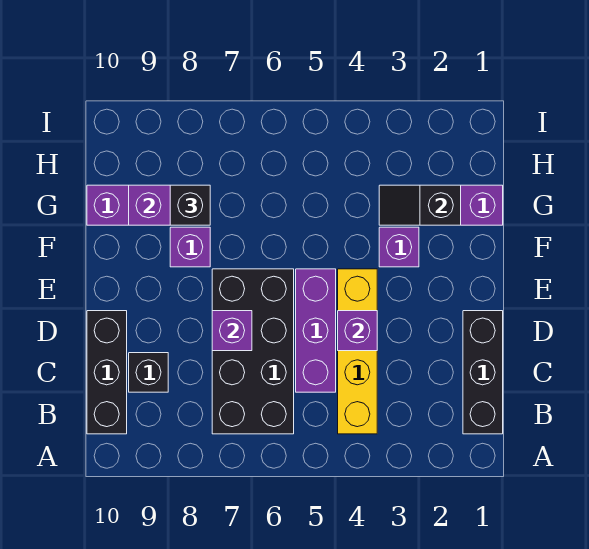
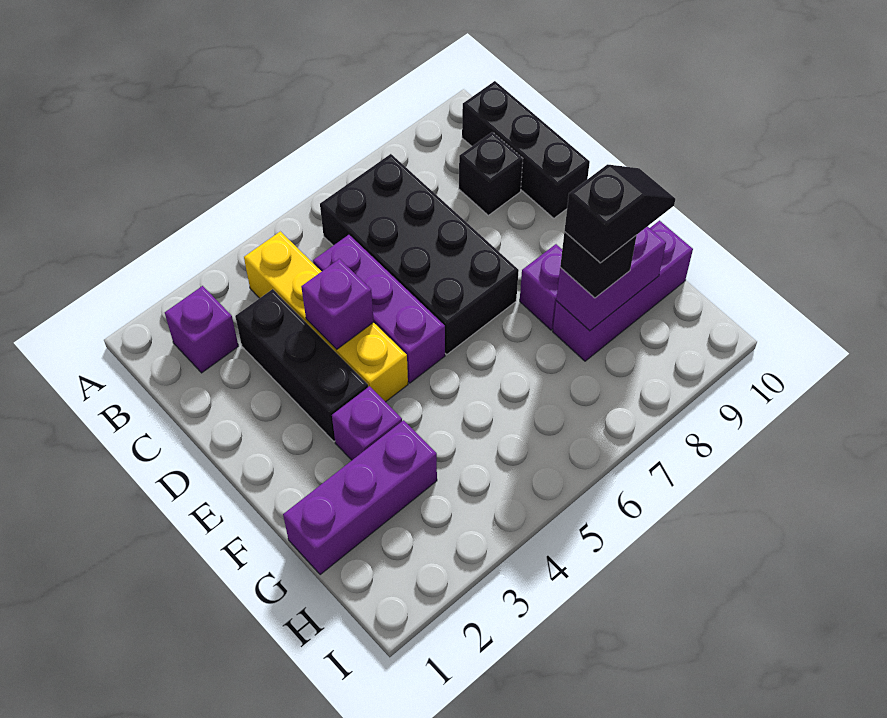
black 1x3 brick [463,311,503,434] -> black 1x3 brick moved to [235,289,368,441]
purple 1x1 brick [212,311,252,351] -> purple 1x1 brick moved to [165,286,238,373]
black 1x2 slope [379,185,461,225] -> black 1x2 slope moved to [565,164,675,263]

